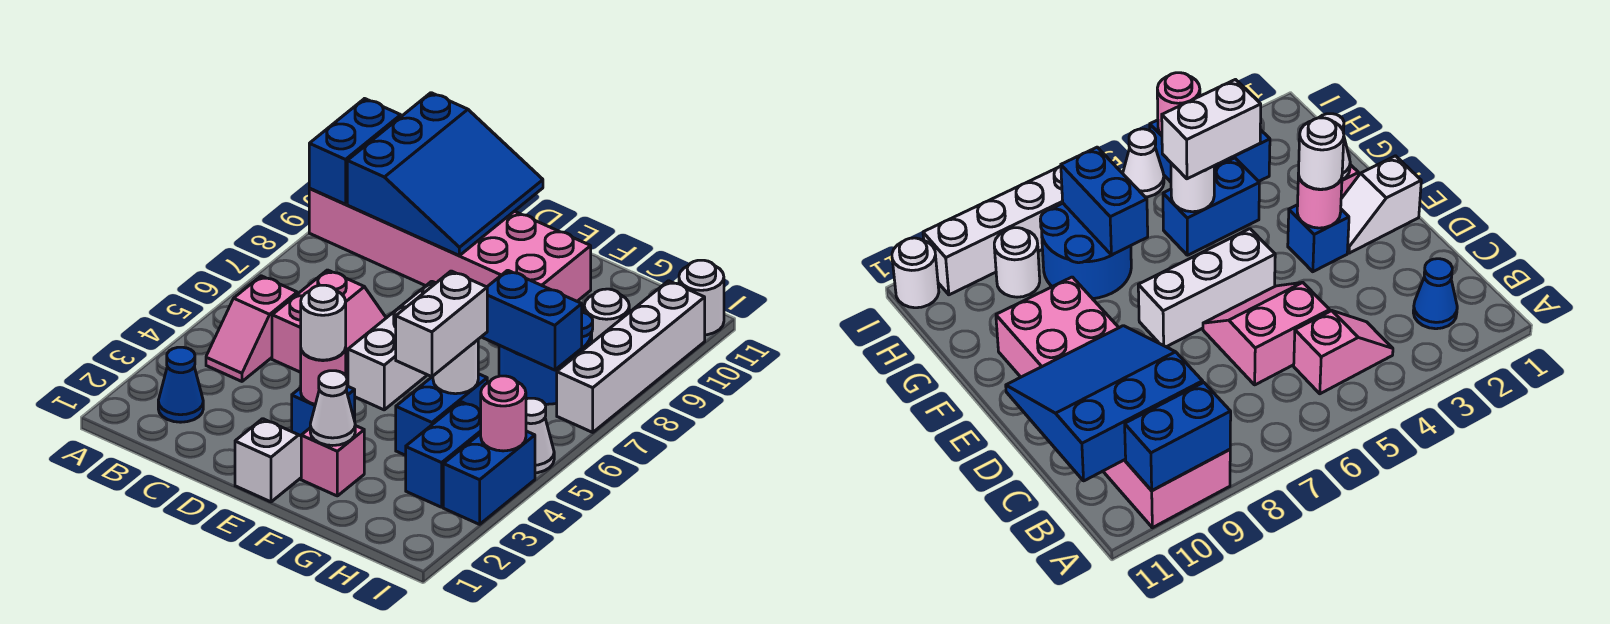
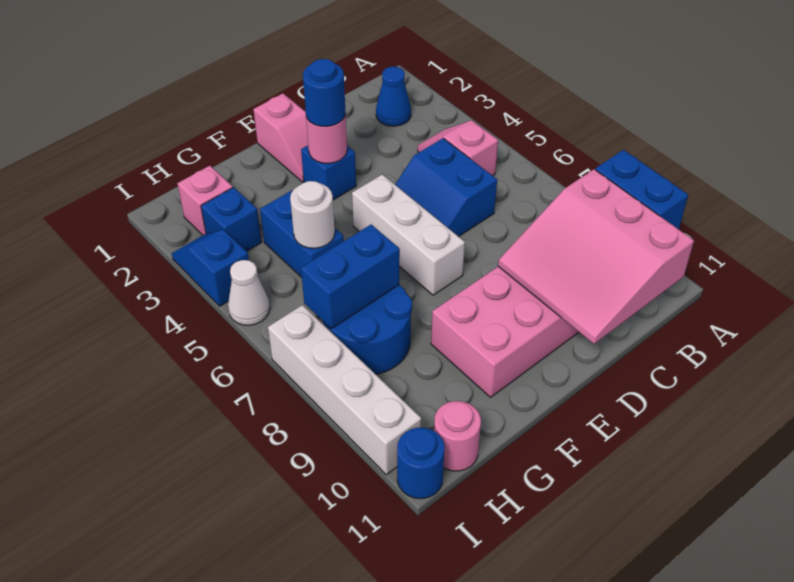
blue 3x3 slope [347,93,543,255] -> pink 3x3 slope [498,169,694,344]
pink 2x2 slope [272,270,386,386] -> blue 2x2 slope [395,138,497,237]
white 1x2 slope [235,419,301,502] -> pink 1x2 slope [253,93,308,182]
white 1x1 round brick [301,285,346,360] -> blue 1x1 round brick [303,59,345,127]
pink 1x1 brick [301,426,364,496] -> pink 1x1 brick moved to [177,166,233,235]
white 1x1 cone [310,371,355,446] -> none
white 1x2 brick [396,271,487,377] -> none
blue 1x2 brick [406,402,481,507] -> blue 1x1 brick [201,187,262,251]
white 1x1 round brick [584,289,629,342] -> none
blue 1x2 brick [443,431,535,524] -> blue 1x2 slope [172,229,249,306]
pink 1x1 round brick [481,376,526,451] -> pink 1x1 round brick moved to [434,401,481,471]
white 1x1 round brick [679,260,724,335] -> blue 1x1 round brick [397,428,445,499]

